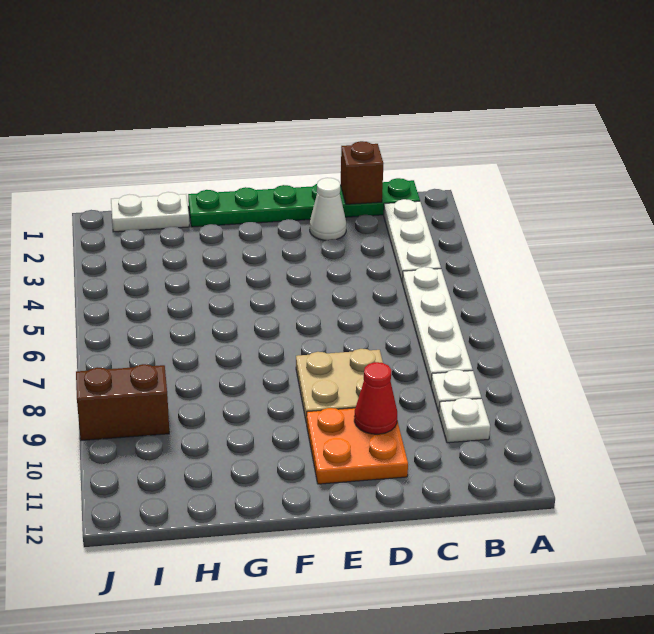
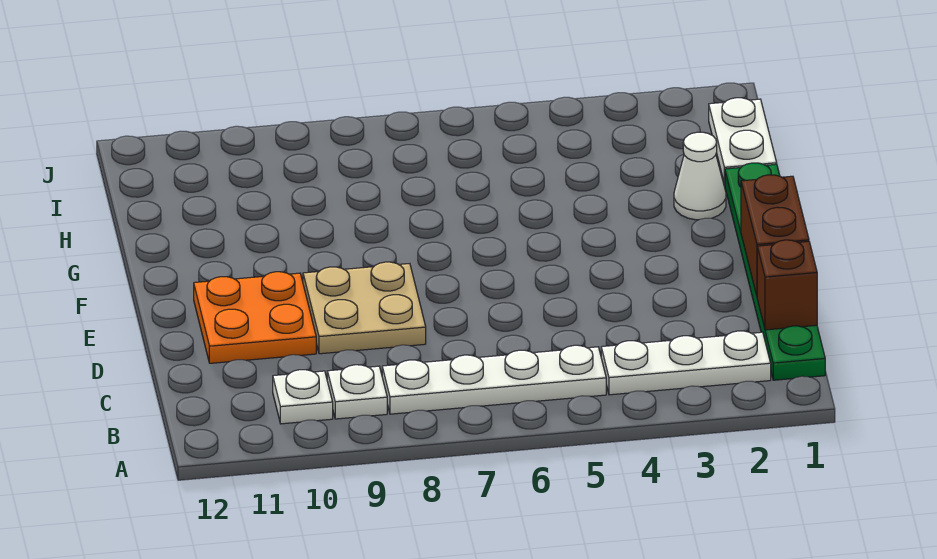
white 1x1 cone [310,178,346,240] -> white 1x1 cone moved to [674,132,726,220]
red 1x1 cone [354,362,397,434] -> none
brown 1x2 brick [76,364,169,440] -> brown 1x2 brick moved to [741,175,809,296]

